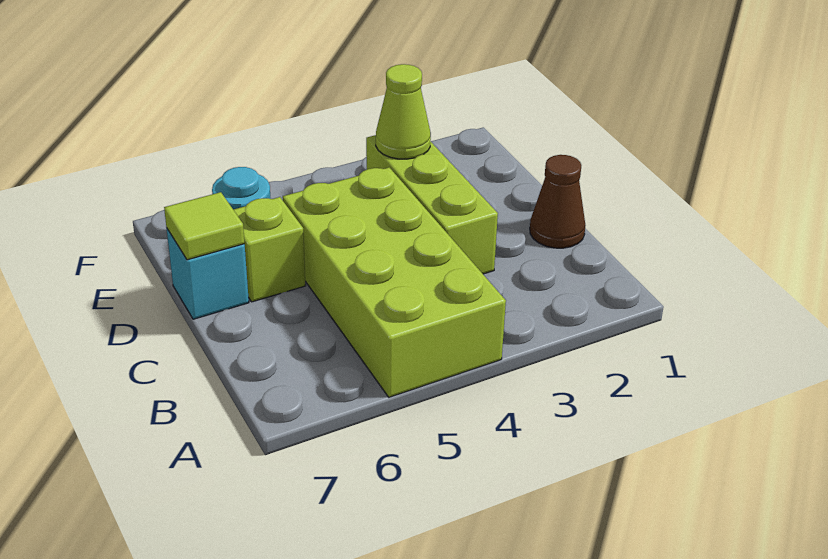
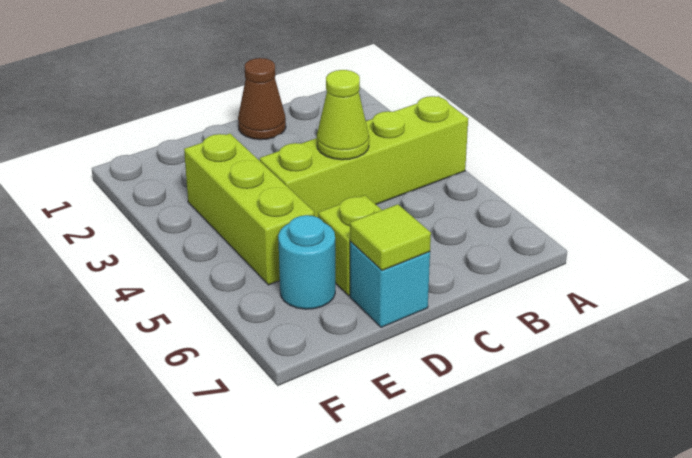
lime 2x4 brick [283,167,506,397] -> lime 1x4 brick [260,96,468,217]
lime 1x3 brick [366,135,498,274] -> lime 1x3 brick turned to [184,134,315,285]
lime 1x1 cone [376,64,431,159] -> lime 1x1 cone moved to [317,70,369,160]

